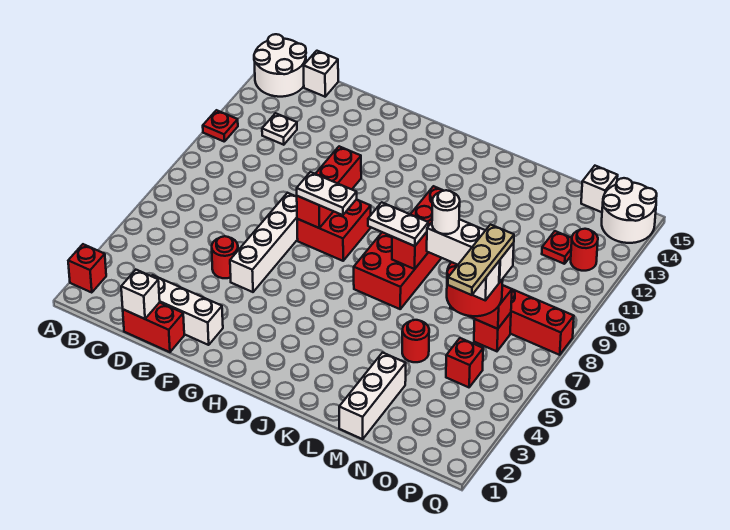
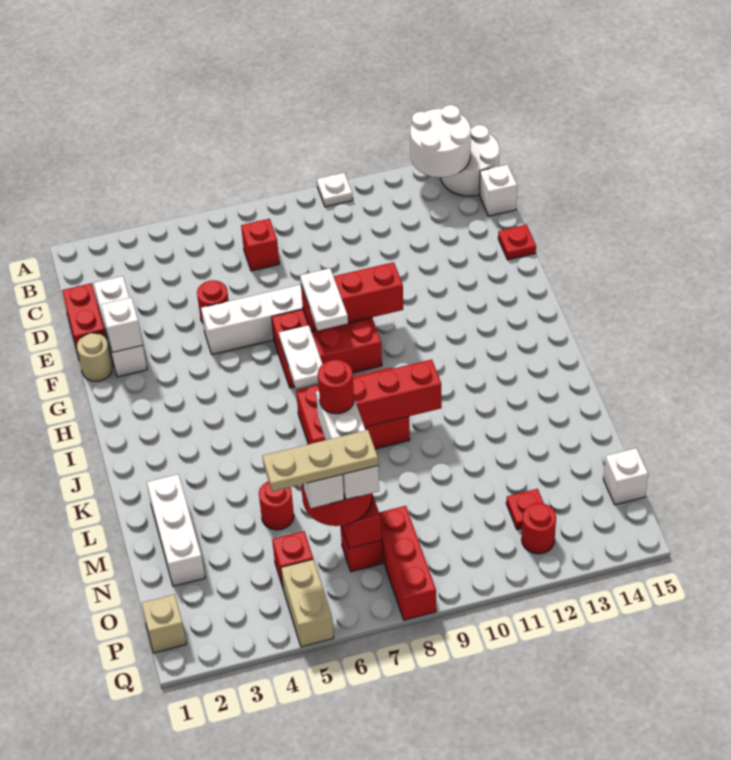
red 1x1 brick [68,244,106,293] -> red 1x1 brick moved to [241,219,279,271]
red 1x1 plate [203,110,238,141] -> red 1x1 plate moved to [498,225,536,260]
white 1x1 plate [262,113,297,145] -> white 1x1 plate moved to [317,173,353,207]
white 1x1 brick [121,270,160,319] -> white 1x1 brick moved to [101,297,143,352]
none -> tan 1x1 round brick [77,333,113,381]
red 2x2 brick [297,199,371,261] -> red 2x3 brick [272,309,382,388]
white 1x2 plate [368,202,428,246] -> white 1x2 plate moved to [279,325,322,388]
white 1x3 brick [339,353,406,439] -> white 1x3 brick turned to [147,474,205,586]
white 1x1 round brick [432,190,460,234] -> red 1x1 round brick [318,360,354,414]
none -> tan 1x1 brick [142,594,186,653]
none -> tan 1x2 brick [281,559,334,647]
white 2x2 round brick [602,178,657,243] -> white 2x2 round brick moved to [410,105,471,177]

